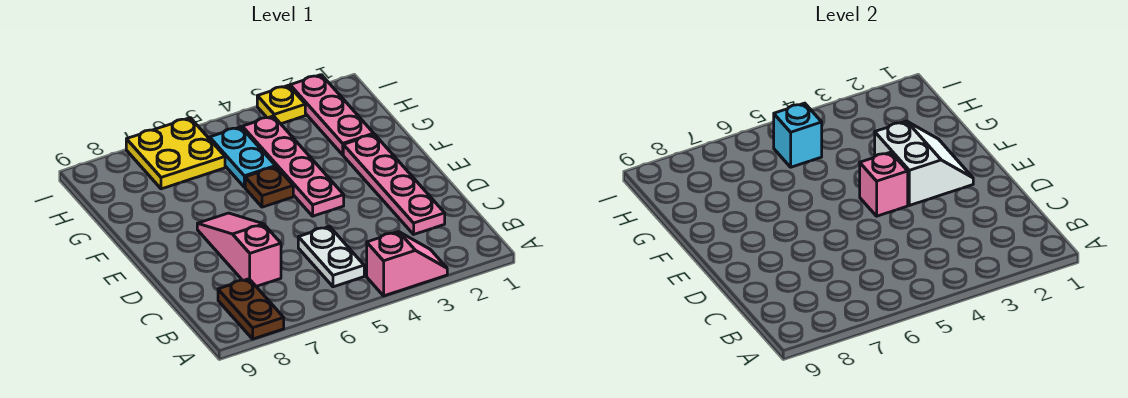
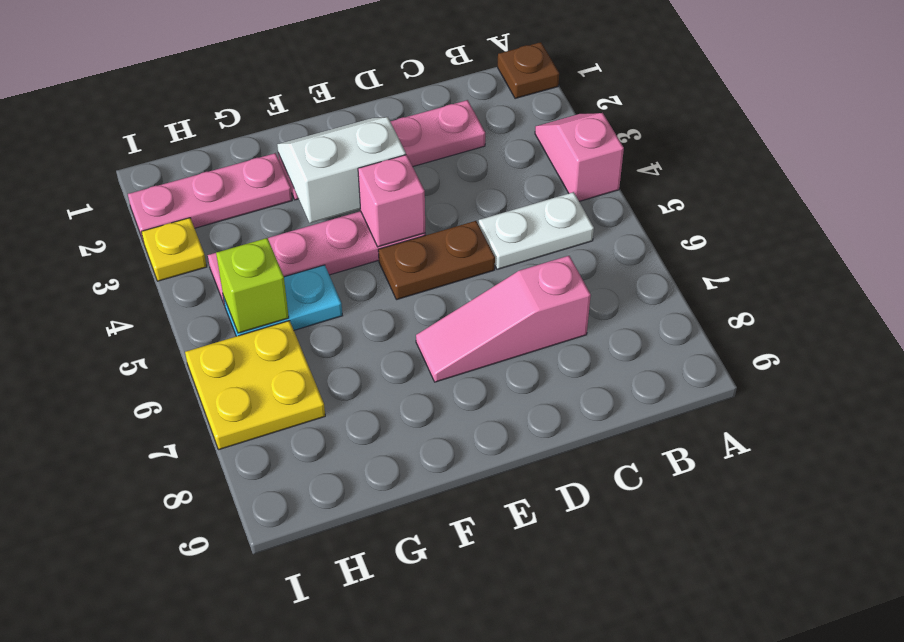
brown 1x2 plate [218,279,284,339] -> brown 1x2 plate moved to [378,221,495,300]
brown 1x1 plate [245,167,293,207] -> brown 1x1 plate moved to [498,42,559,99]
cyan 1x1 brick [774,103,822,167] -> lime 1x1 brick [216,238,289,333]

